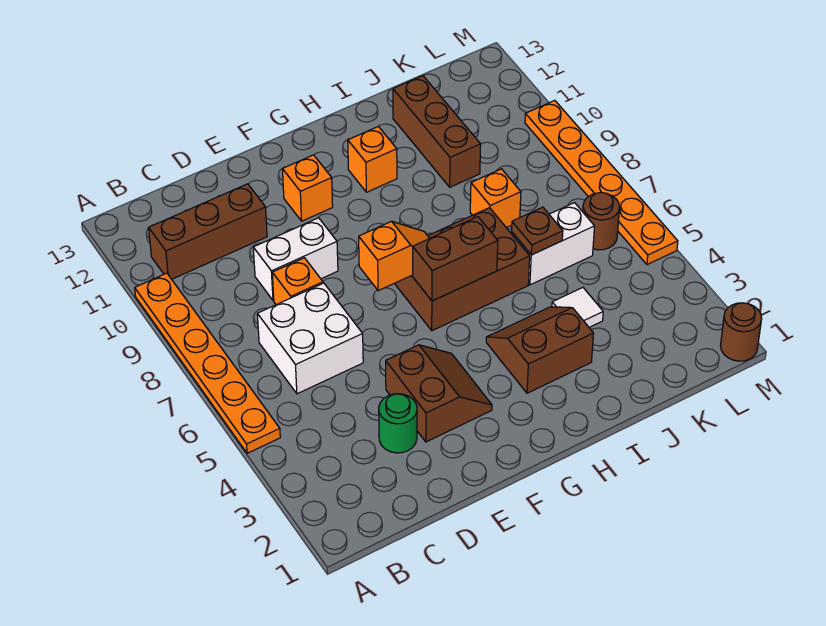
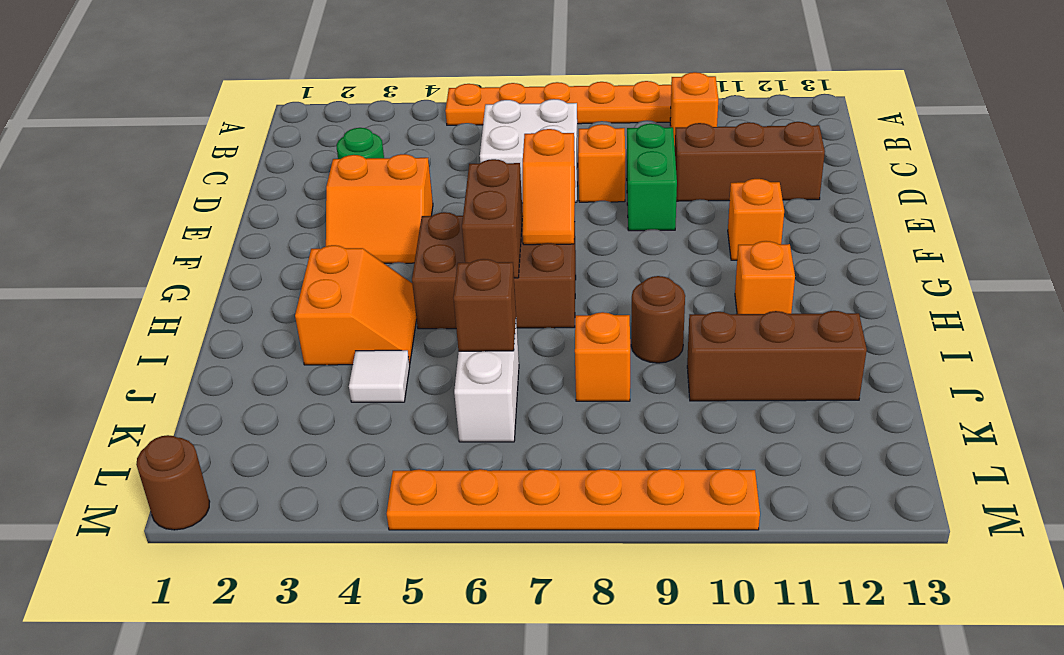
none -> orange 1x1 brick [670,72,718,147]
brown 1x3 brick [149,184,267,279] -> brown 1x3 brick turned to [675,122,825,201]
white 1x2 brick [253,218,338,300] -> green 1x2 brick [627,124,677,231]
brown 2x2 slope [386,345,492,442] -> orange 2x2 slope [326,154,433,263]
brown 2x3 brick [394,208,530,331] -> brown 2x3 brick turned to [412,212,576,329]
brown 2x2 slope [486,307,594,393] -> orange 2x2 slope [295,245,417,365]
brown 1x1 plate [512,207,563,255] -> brown 1x1 brick [453,259,516,351]
brown 1x1 round brick [583,192,620,250] -> brown 1x1 round brick moved to [631,276,685,363]

